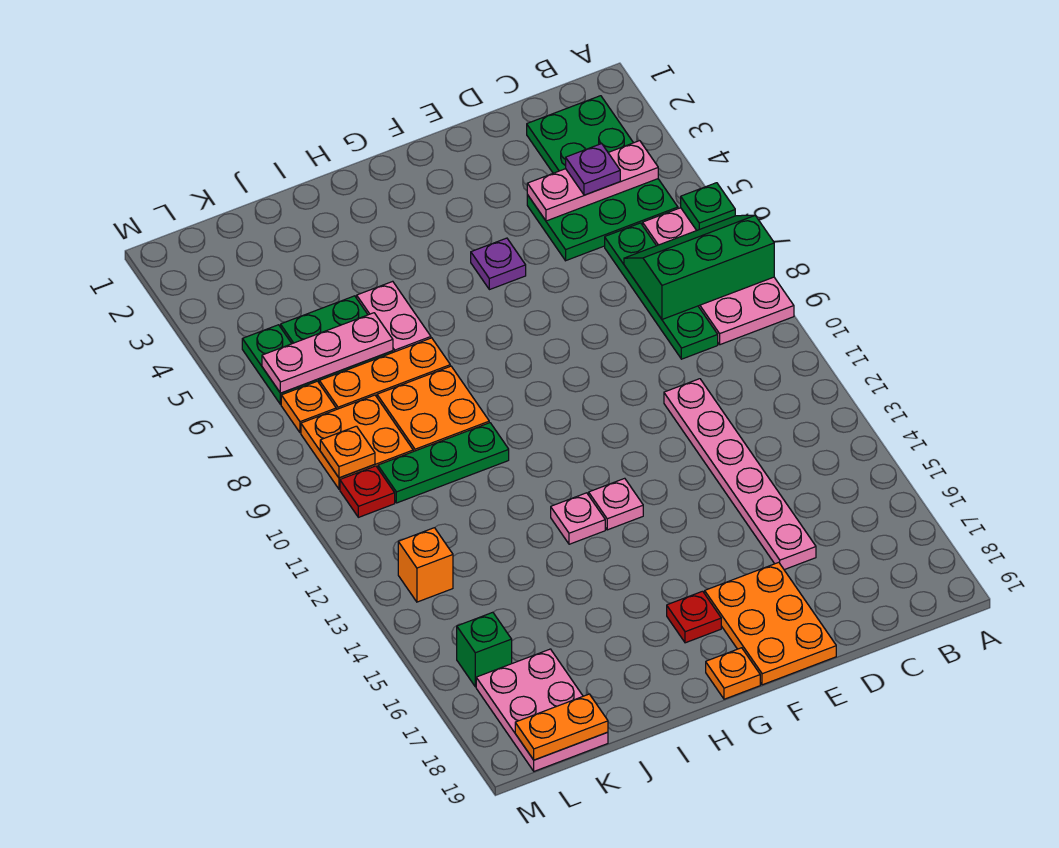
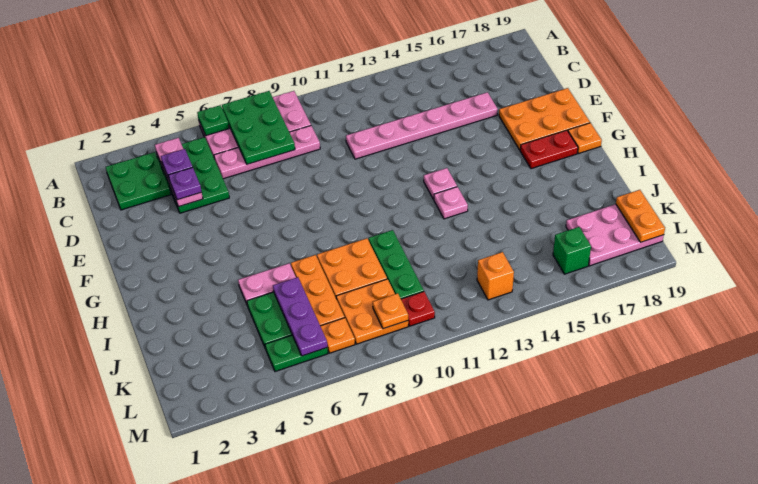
green 2x3 slope [624,215,774,319] -> green 2x3 plate [222,91,295,164]
green 1x4 plate [605,223,718,359] -> pink 1x4 plate [214,126,320,179]
purple 1x1 plate [471,238,526,290] -> purple 1x1 plate moved to [168,167,202,200]
red 1x1 plate [667,591,721,643] -> red 1x2 plate [520,130,578,169]
pink 1x3 plate [262,313,393,393] -> purple 1x3 plate [273,277,327,356]

